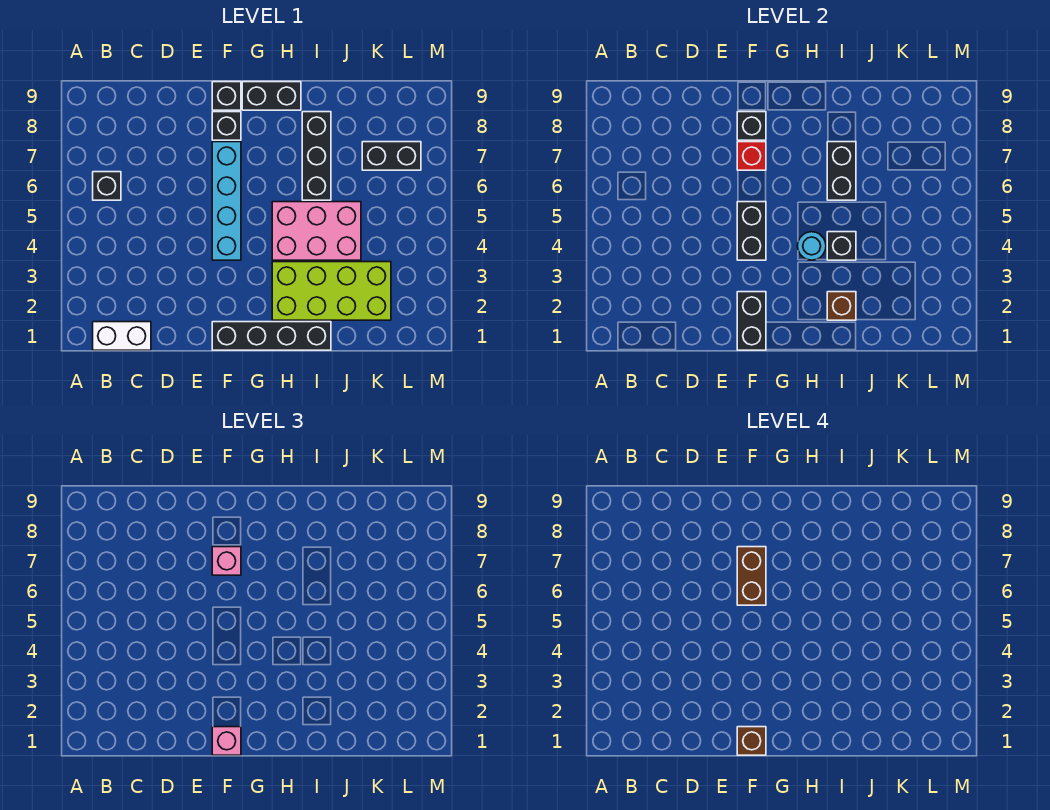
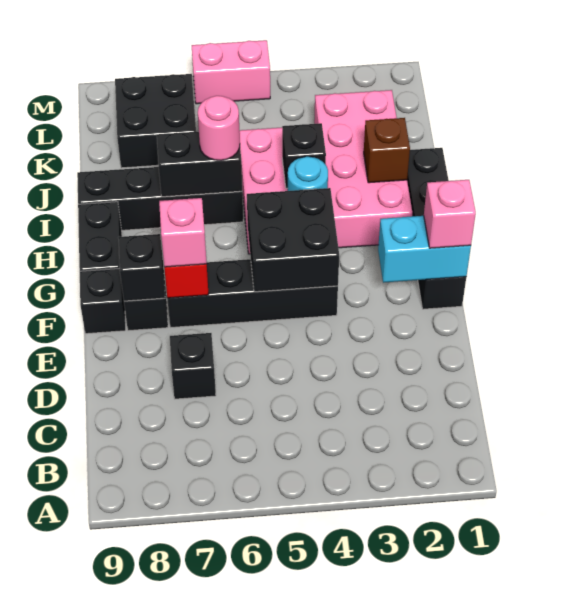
white 1x2 brick [93,322,151,350] -> none
black 1x1 brick [93,172,121,200] -> black 1x1 brick moved to [170,333,216,399]
black 1x2 brick [737,292,766,350] -> cyan 1x2 brick [378,216,471,283]
brown 1x1 brick [737,727,766,755] -> none
cyan 1x4 brick [212,142,241,260] -> black 1x4 brick [167,259,338,327]
black 1x2 brick [737,202,766,260] -> black 2x2 brick [247,188,339,292]
brown 1x2 brick [737,547,766,605] -> none
lime 2x4 brick [272,262,391,320] -> pink 2x4 brick [314,90,412,248]
black 1x3 brick [302,112,331,200] -> black 1x4 brick [77,167,243,230]
none -> pink 1x1 round brick [198,96,240,160]
black 1x2 brick [362,142,421,170] -> black 2x2 brick [115,74,196,168]
none -> pink 1x2 brick [192,40,270,104]

